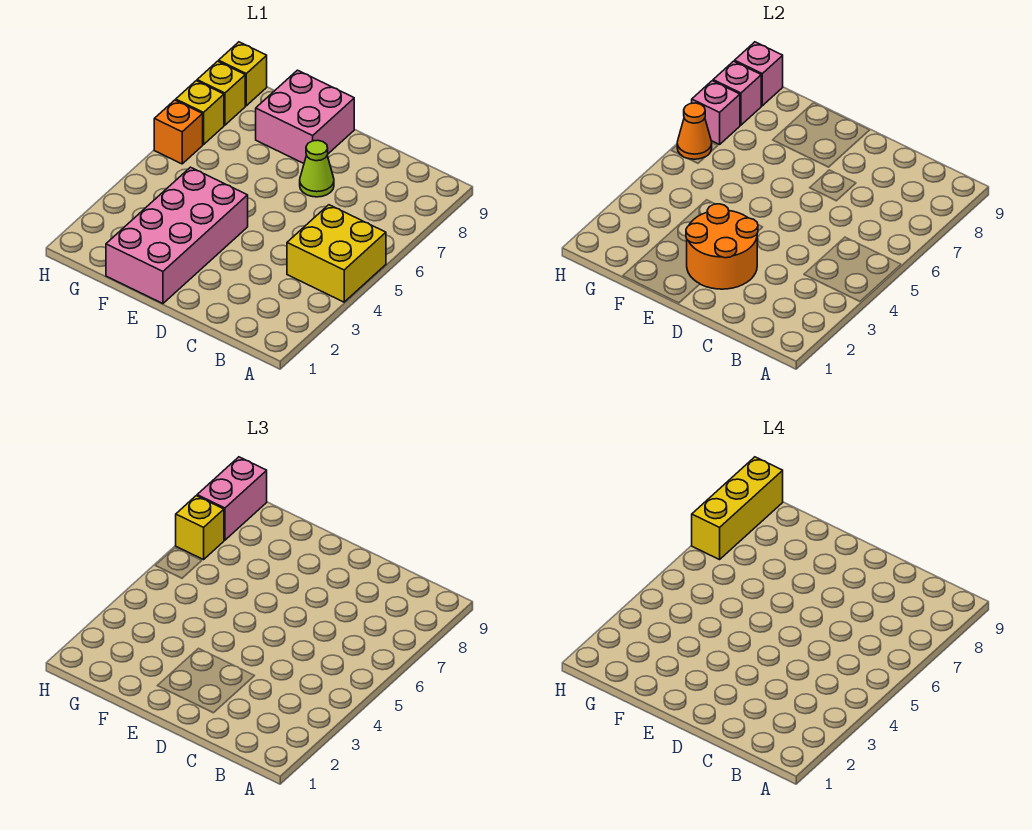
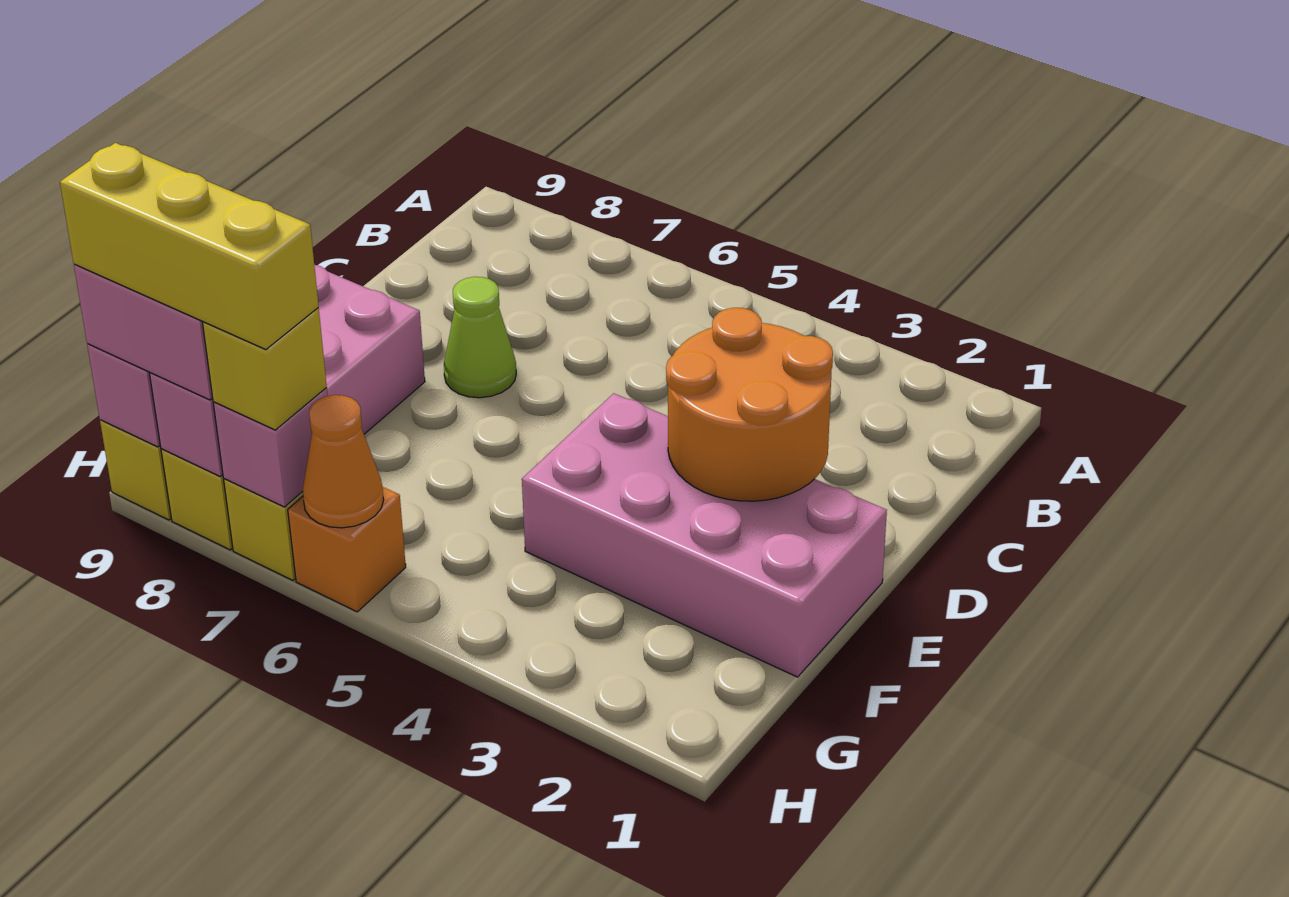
yellow 2x2 brick [287,205,386,302] -> none

